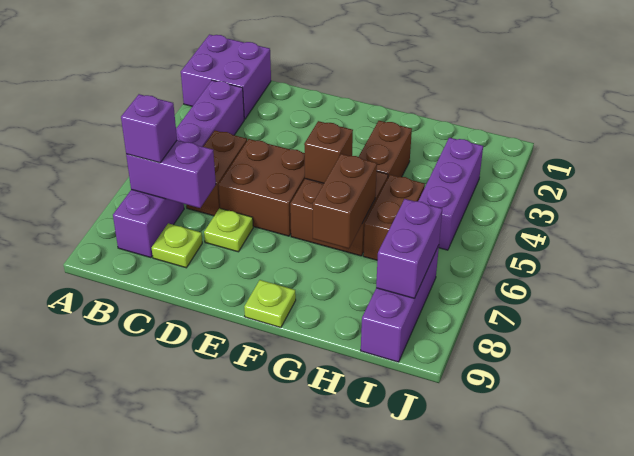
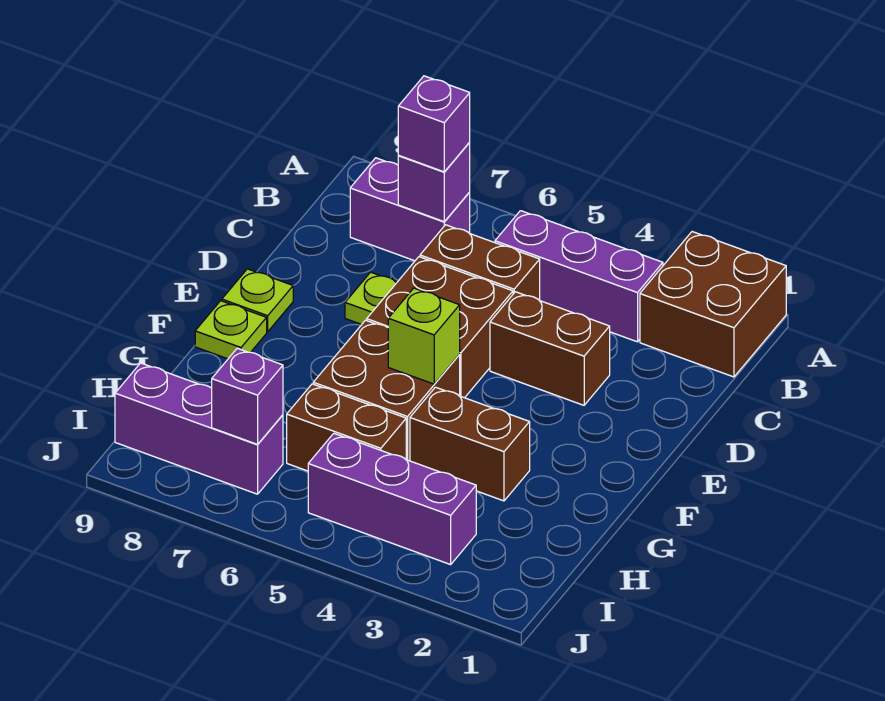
purple 2x2 brick [181,35,271,119] -> brown 2x2 brick [640,232,786,377]
purple 1x2 brick [126,140,216,208] -> purple 1x1 brick [398,142,470,222]
lime 1x1 plate [152,223,202,268] -> lime 1x1 plate moved to [222,269,293,332]
brown 1x1 brick [304,121,353,183] -> lime 1x1 brick [388,288,460,384]
brown 1x2 brick [313,154,377,249] -> brown 1x2 brick moved to [490,292,610,405]
purple 1x2 brick [376,199,442,299] -> purple 1x1 brick [212,348,283,444]

